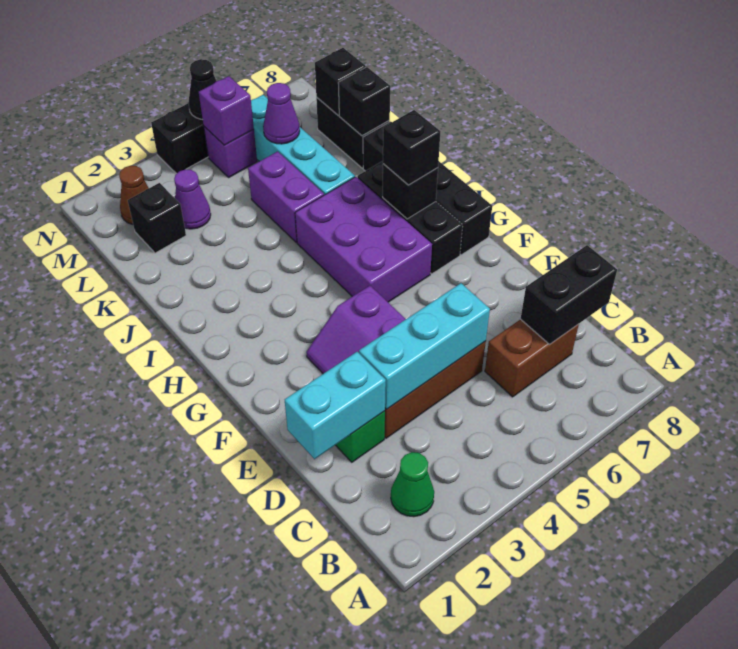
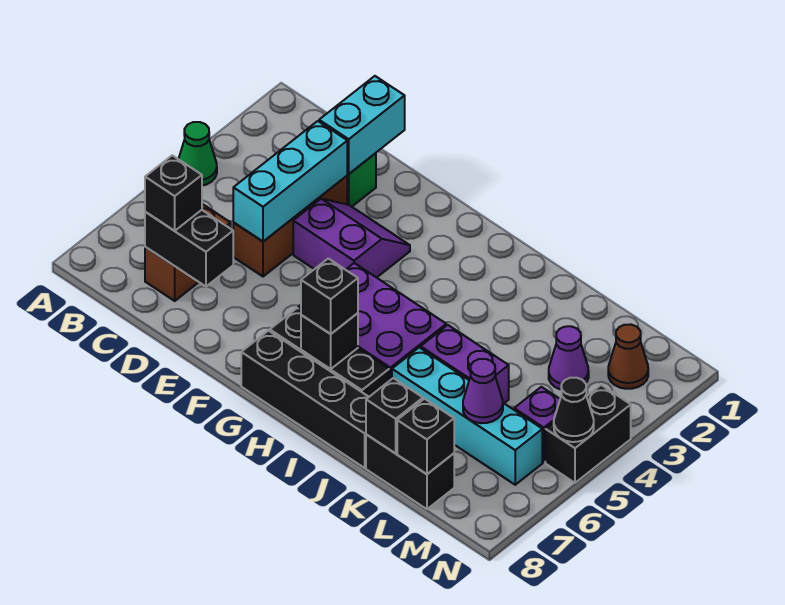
green 1x1 cone [391,452,434,517] -> green 1x1 cone moved to [179,122,217,186]
black 1x2 brick [521,245,617,344] -> black 1x2 brick turned to [145,210,233,287]
black 1x1 brick [128,183,186,253] -> black 1x1 brick moved to [145,155,202,231]
purple 1x1 brick [199,76,254,145] -> none

